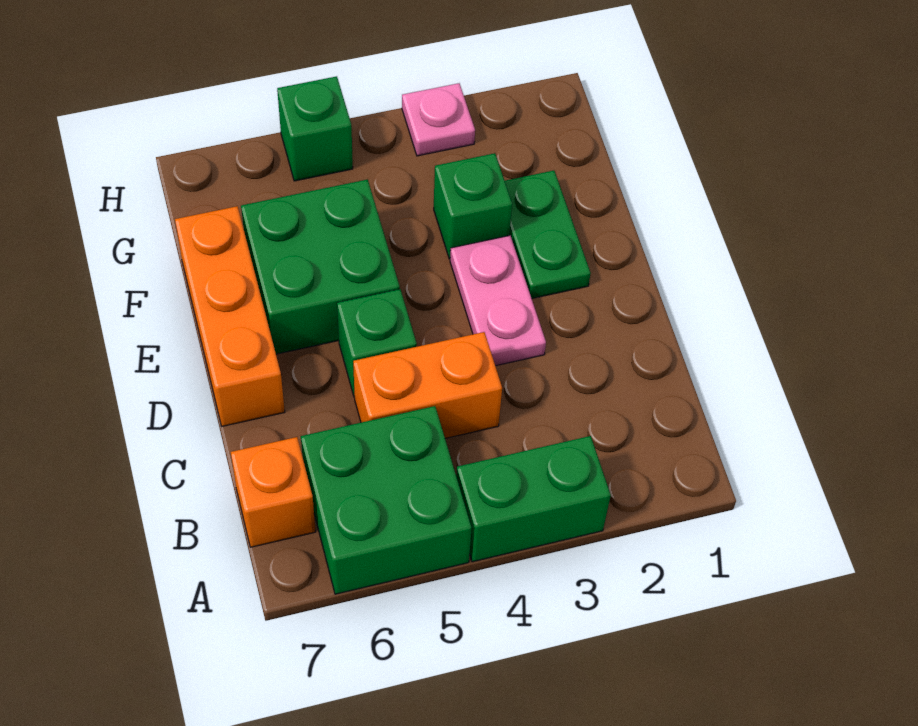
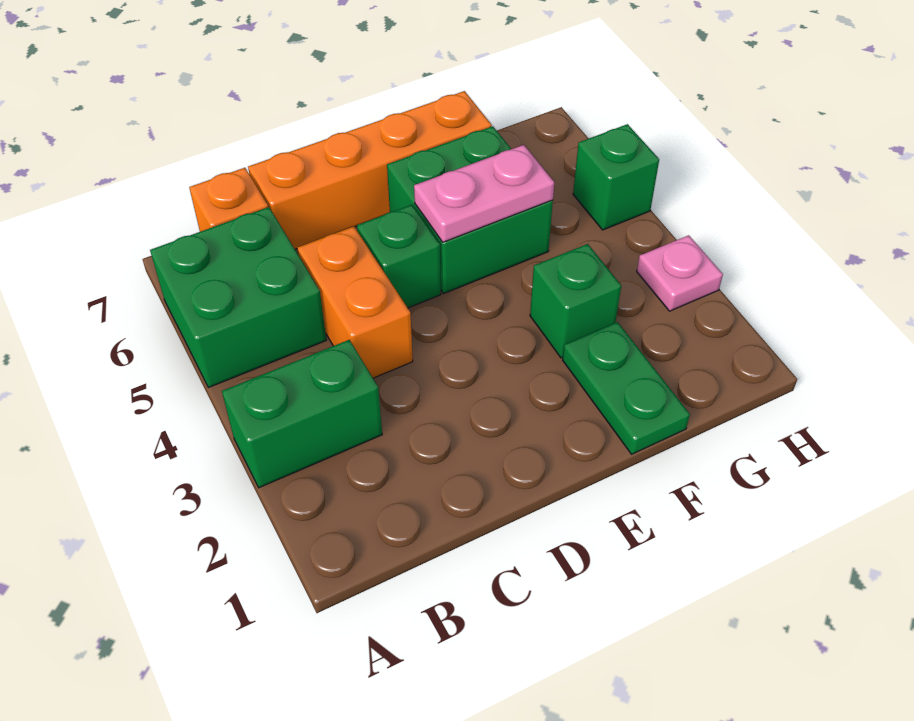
green 1x2 brick [456,436,611,562] -> green 1x2 brick turned to [222,340,382,488]
pink 1x2 plate [450,235,546,366] -> pink 1x2 plate moved to [414,145,554,242]
orange 1x3 brick [175,206,285,426] -> orange 1x4 brick [248,91,492,249]
green 1x2 plate [505,171,591,298] -> green 1x2 plate turned to [563,322,690,454]

